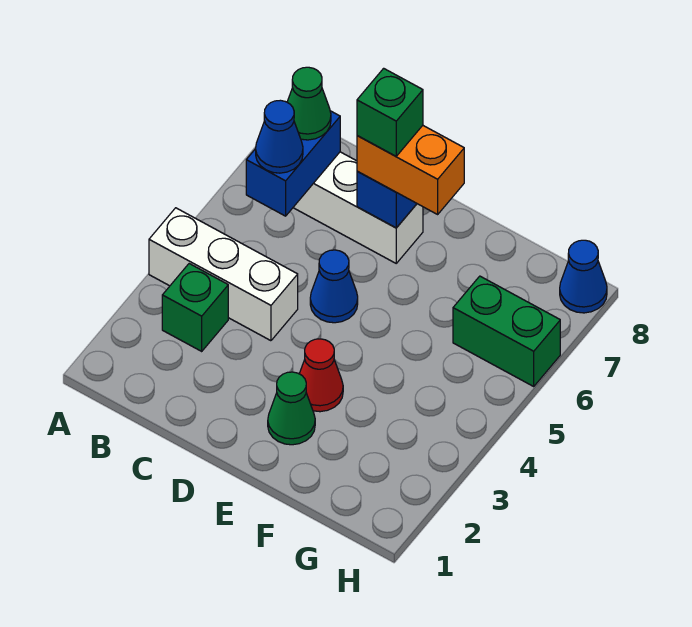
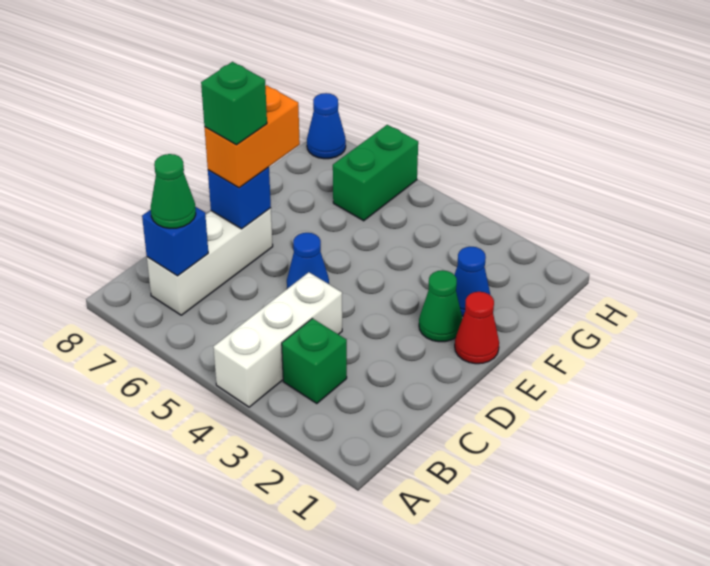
blue 1x2 brick [246,111,340,216] -> blue 1x1 brick [142,207,208,276]
blue 1x1 cone [256,100,303,173] -> blue 1x1 cone moved to [455,247,490,316]
red 1x1 cone [299,339,343,412] -> red 1x1 cone moved to [455,292,499,364]

